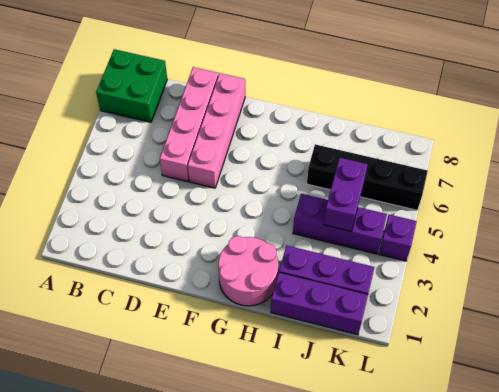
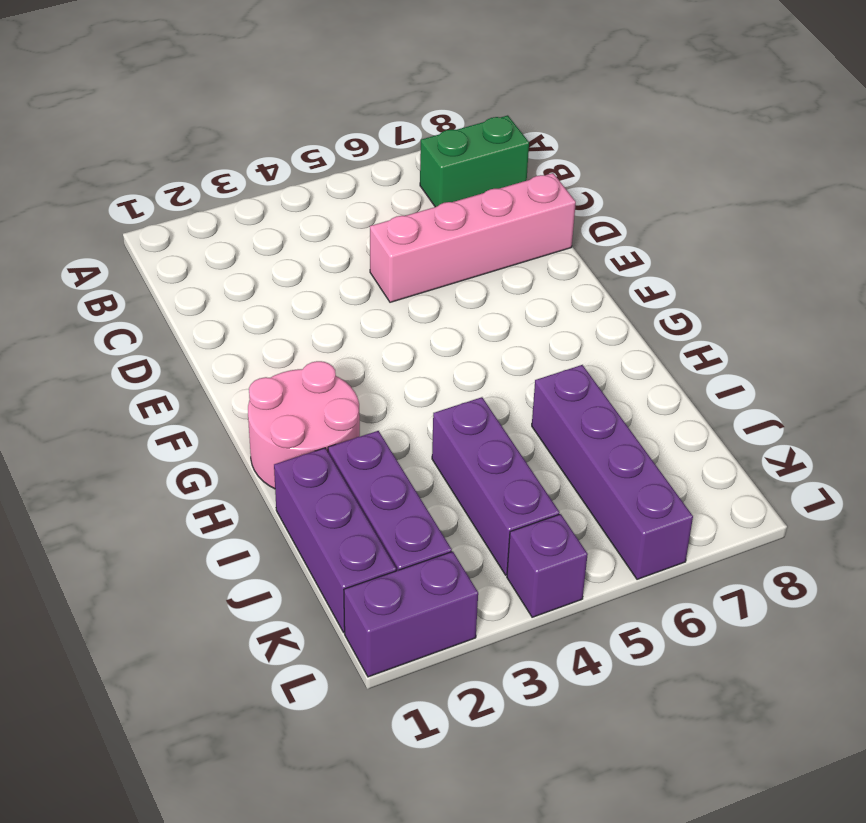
green 2x2 brick [96,49,167,122] -> green 1x2 brick [420,115,529,207]
pink 1x4 brick [188,73,245,188] -> none
black 1x4 brick [307,144,428,210] -> purple 1x4 brick [532,365,693,579]
purple 1x2 brick [324,158,368,232] -> purple 1x2 brick moved to [344,552,478,677]

